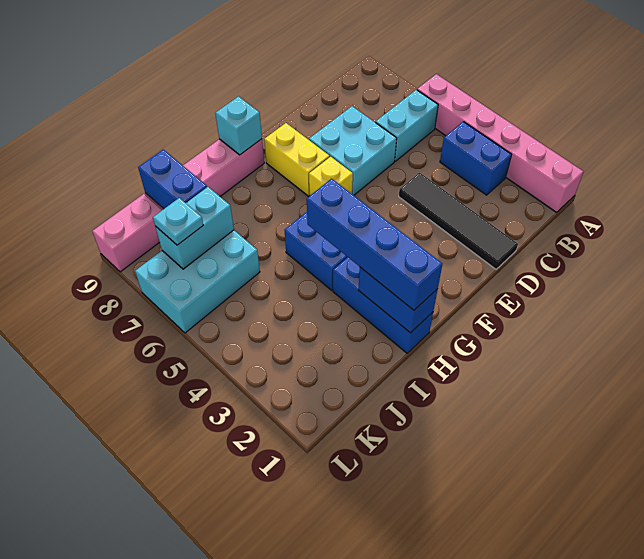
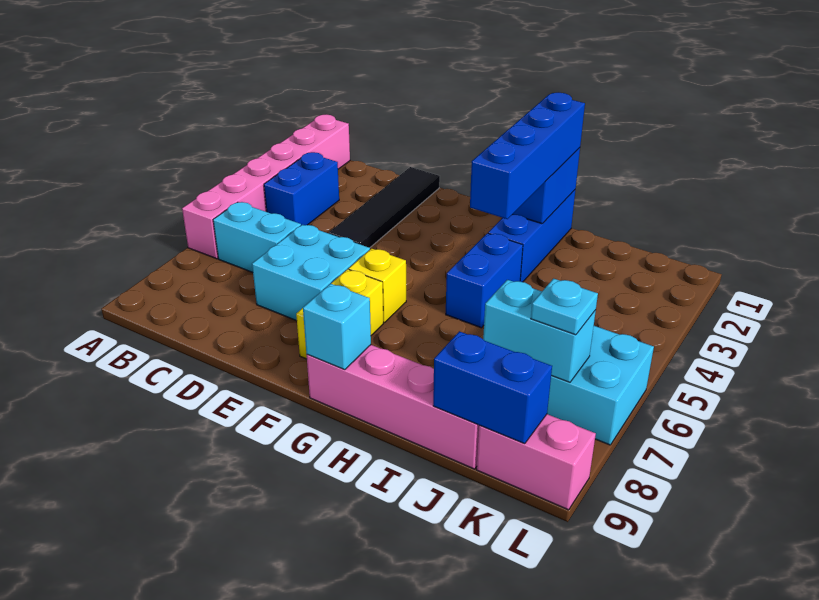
blue 1x2 brick [138,150,207,209] -> blue 1x2 brick turned to [433,331,552,444]

